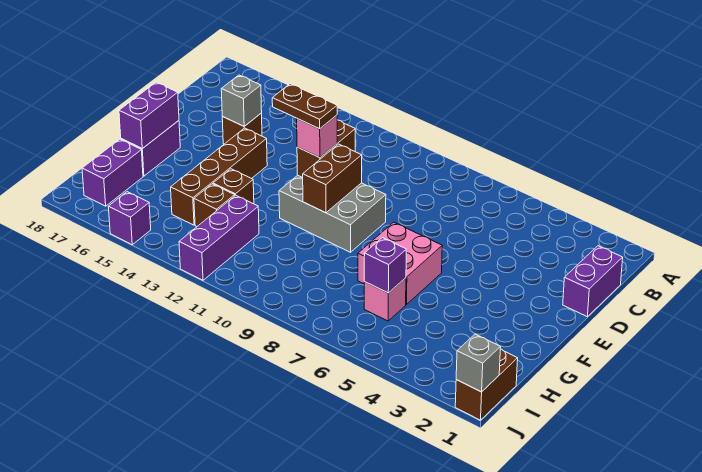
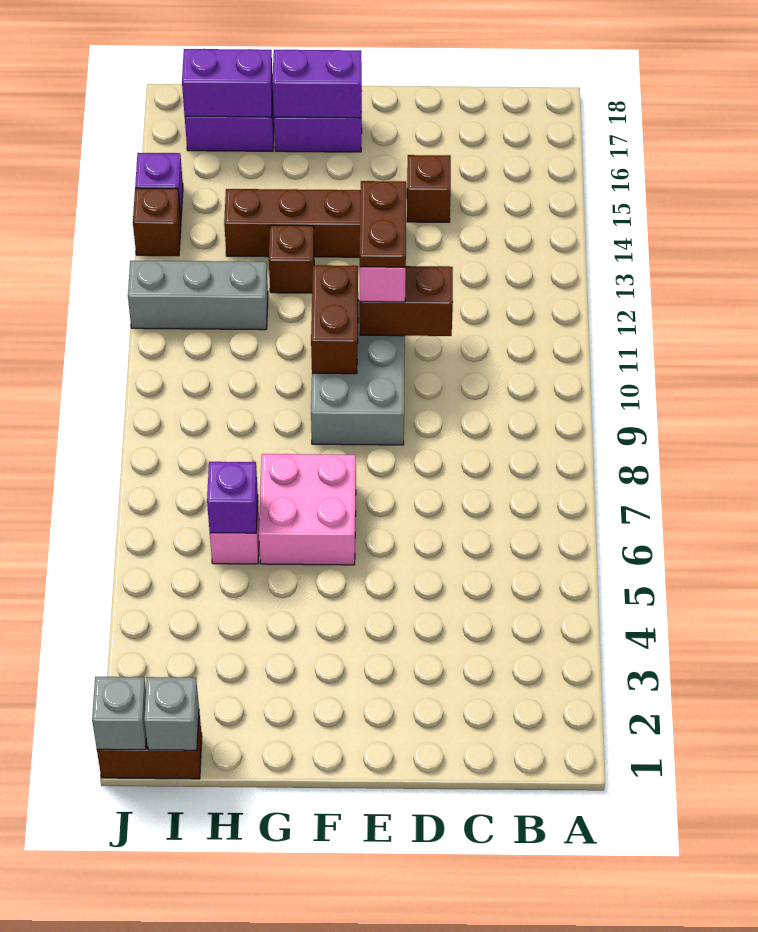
purple 1x2 brick [563,246,623,317] -> purple 1x2 brick moved to [182,49,273,117]
grey 1x1 brick [221,75,262,126] -> grey 1x1 brick moved to [144,677,199,750]
brown 1x2 brick [303,144,362,213] -> brown 1x2 brick turned to [311,265,358,374]
purple 1x3 brick [179,195,259,280] -> grey 1x3 brick [128,261,268,330]
brown 1x1 brick [194,184,235,227] -> brown 1x1 brick moved to [133,188,181,256]

